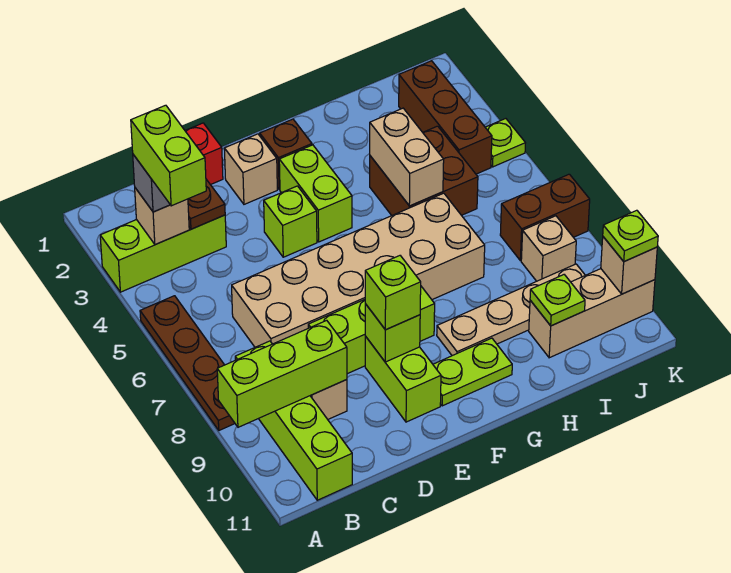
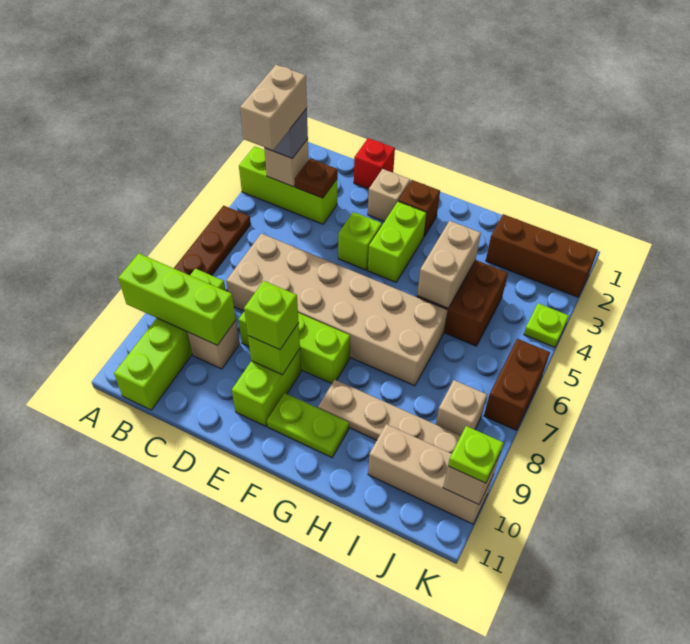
lime 1x2 brick [131,105,206,206] -> tan 1x2 brick [240,65,307,150]
lime 1x1 plate [530,275,585,326] -> none
brown 1x3 brick [399,61,492,174] -> brown 1x3 brick turned to [486,214,598,297]
brown 1x2 brick [500,174,590,261] -> brown 1x2 brick turned to [484,339,550,430]

